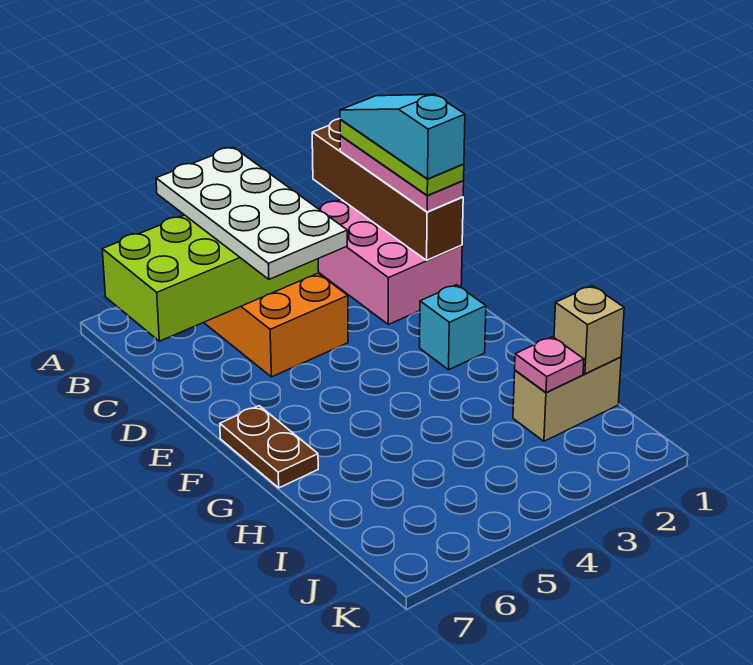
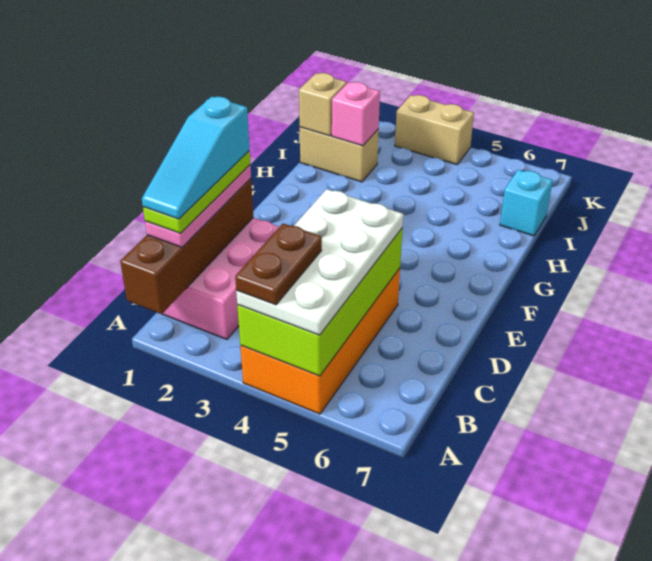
lime 2x4 brick [102,215,319,341] -> lime 2x4 brick turned to [237,228,403,376]
cyan 1x1 brick [420,285,486,370] -> cyan 1x1 brick moved to [500,170,553,236]
brown 1x2 plate [220,406,318,488] -> brown 1x2 plate moved to [235,223,322,305]
pink 1x1 plate [515,337,584,392] -> pink 1x1 brick [332,82,380,146]
none -> tan 1x2 brick [395,95,474,164]

